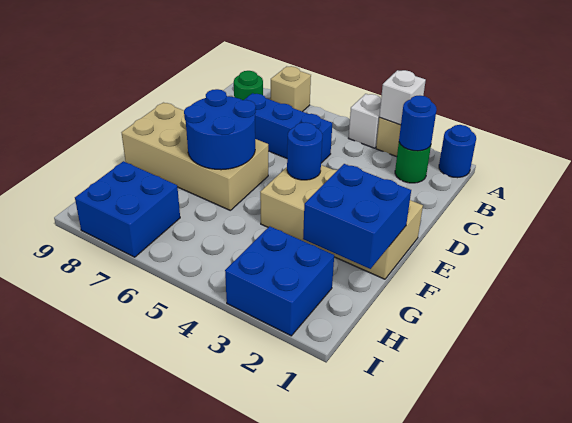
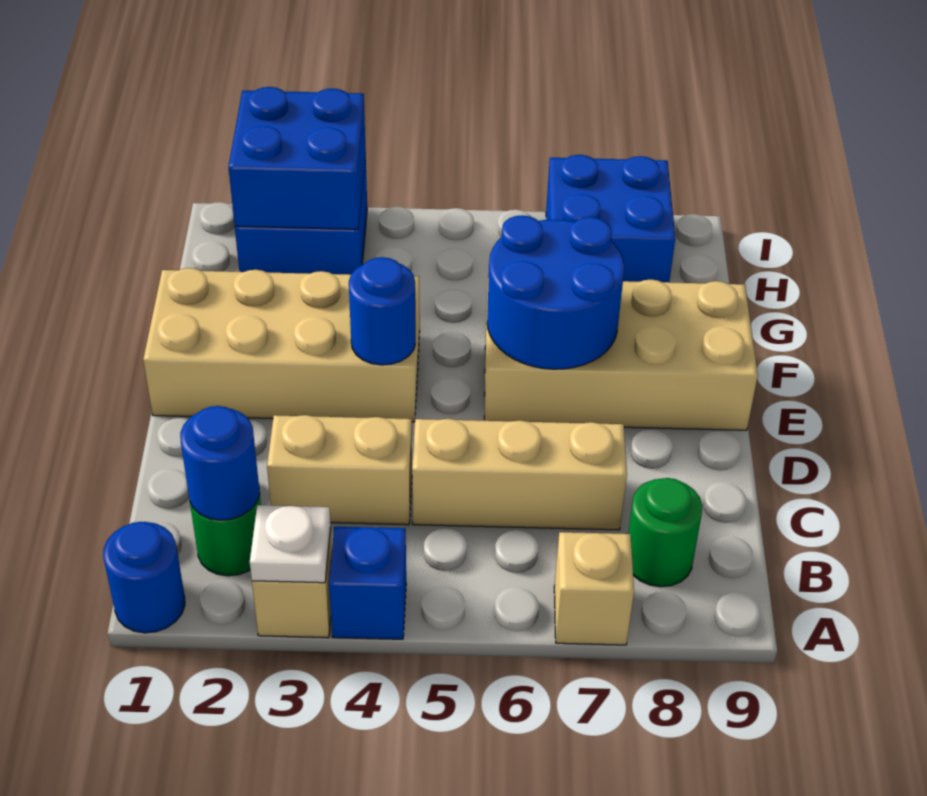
white 1x1 brick [379,70,426,125] -> white 1x1 plate [250,505,331,583]
white 1x1 brick [349,94,381,148] -> blue 1x1 brick [329,527,406,639]
none -> tan 1x2 brick [267,415,412,525]
blue 1x3 brick [244,93,332,163] -> tan 1x3 brick [412,419,627,530]
blue 2x2 brick [303,164,411,269] -> blue 2x2 brick moved to [228,87,366,229]

